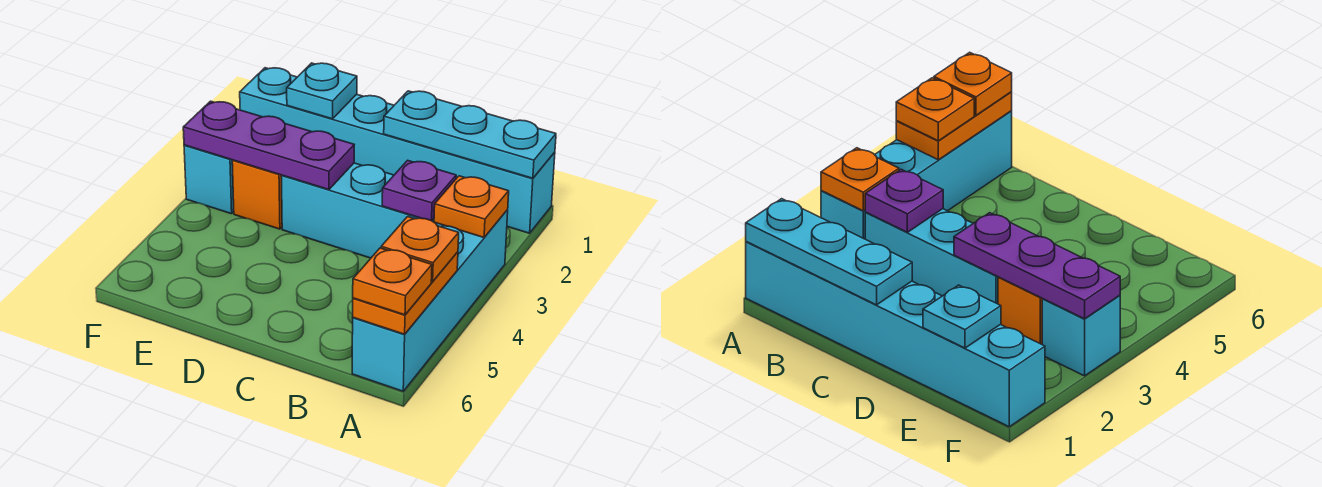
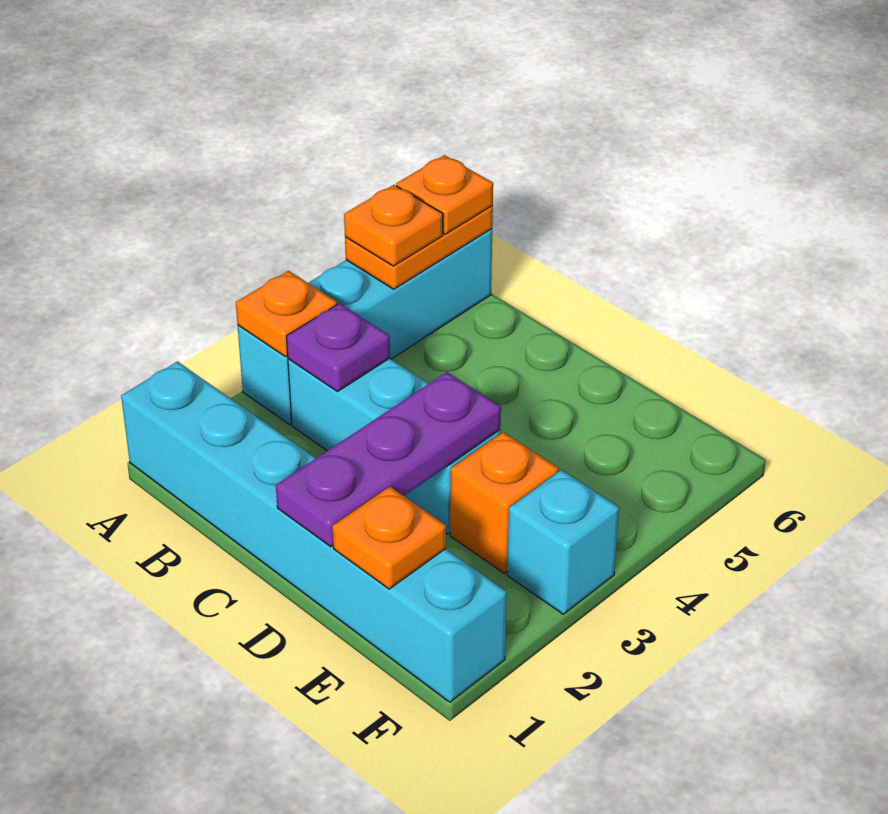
cyan 1x3 plate [384,91,556,178] -> none
purple 1x3 plate [183,101,354,190] -> purple 1x3 plate turned to [276,372,501,547]
cyan 1x1 plate [287,63,357,119] -> orange 1x1 plate [332,487,446,589]

